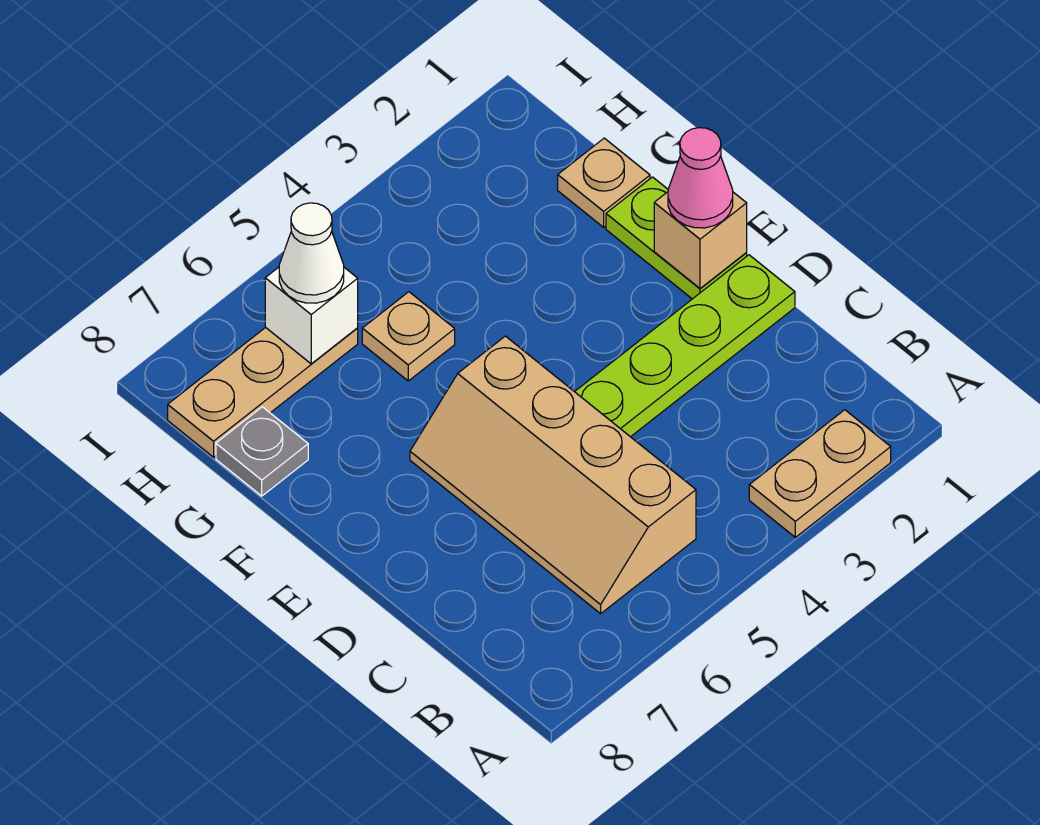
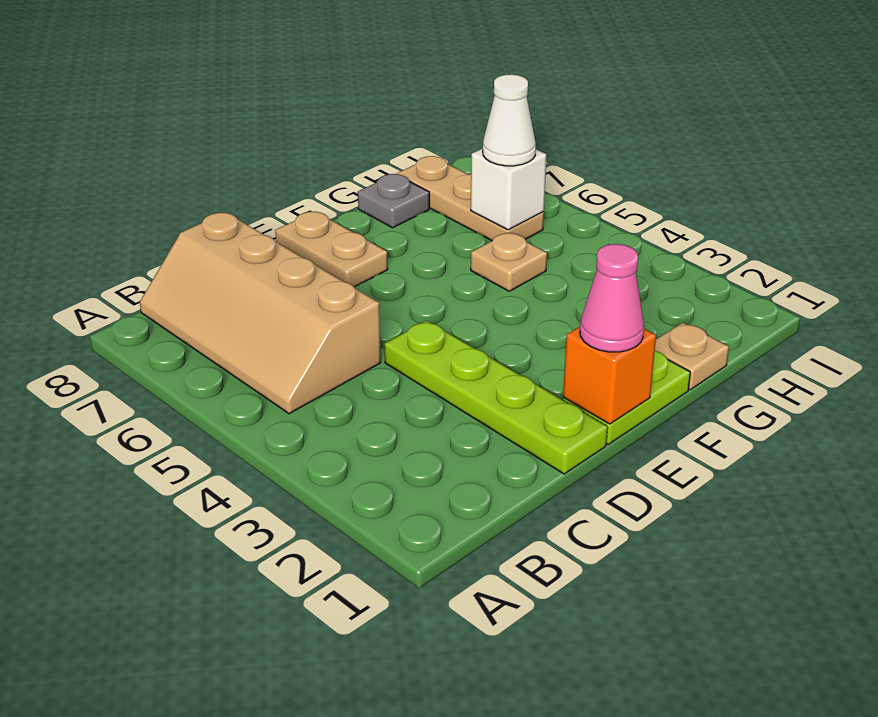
tan 1x2 plate [749,410,891,537] -> tan 1x2 plate moved to [275,211,388,287]
tan 2x4 slope [410,336,696,614] -> tan 2x4 slope turned to [140,212,381,414]
tan 1x1 brick [654,192,747,289] -> orange 1x1 brick [563,327,656,424]

